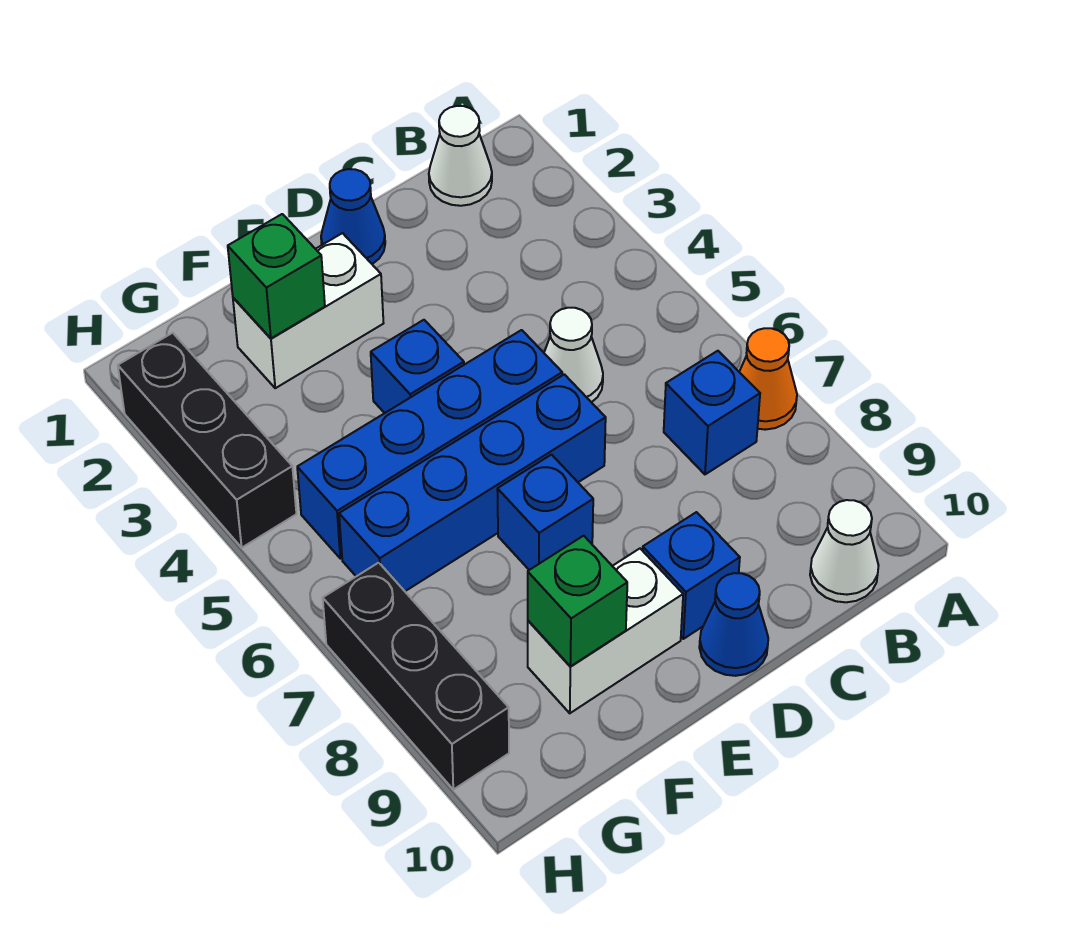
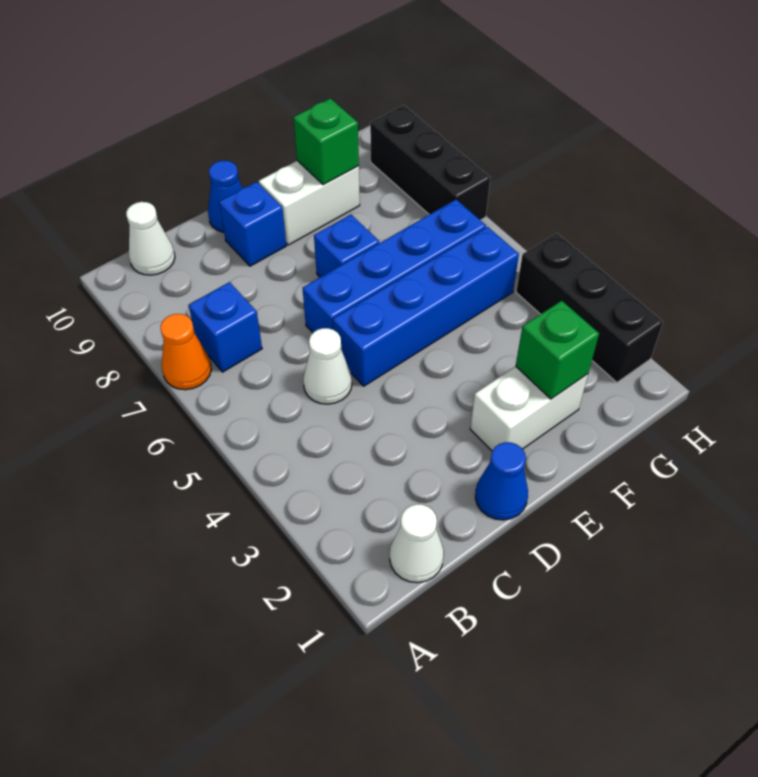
blue 1x1 brick [371,320,464,413] -> none

